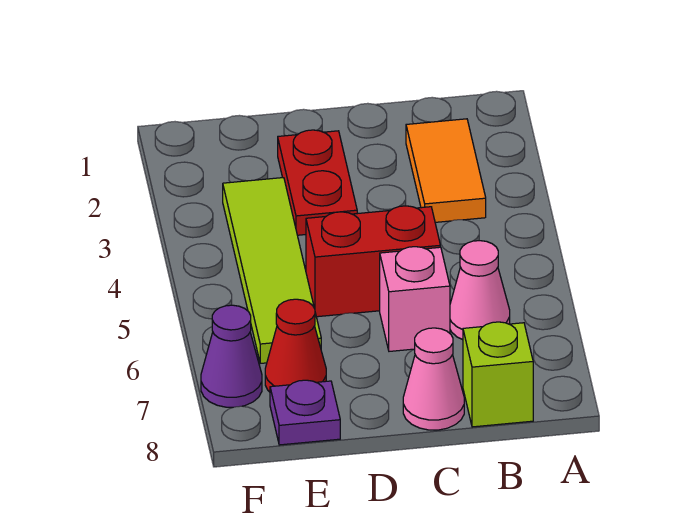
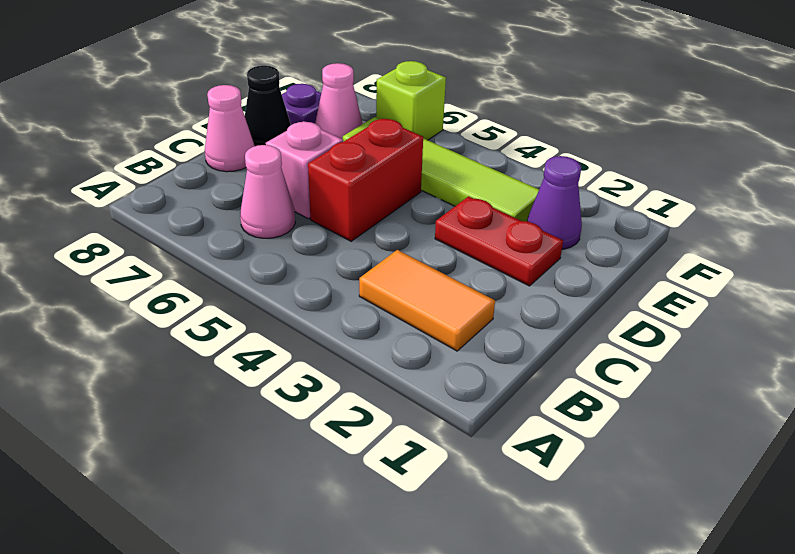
lime 1x1 brick [463,322,533,427] -> lime 1x1 brick moved to [376,61,446,140]
none -> black 1x1 cone [245,66,291,146]
red 1x1 cone [265,299,326,392] -> pink 1x1 cone [315,63,363,139]
purple 1x1 cone [201,305,262,407] -> purple 1x1 cone moved to [527,156,582,249]

